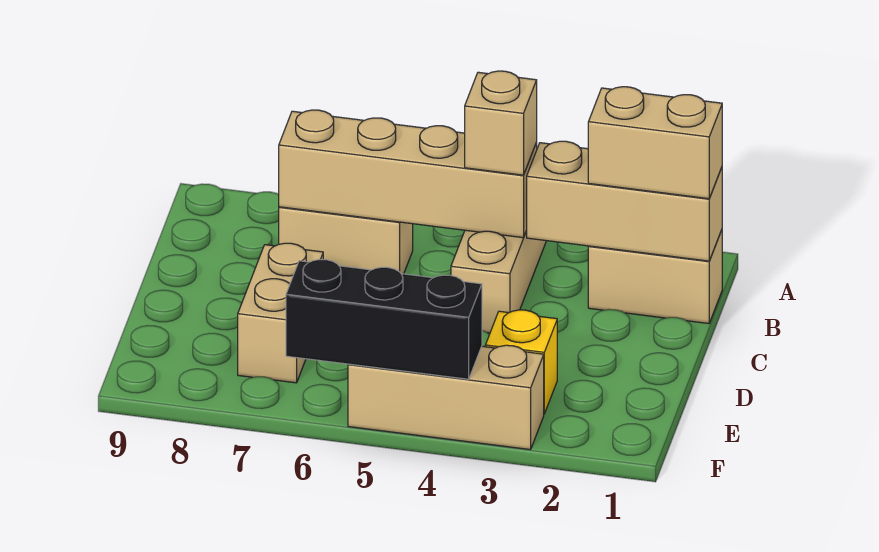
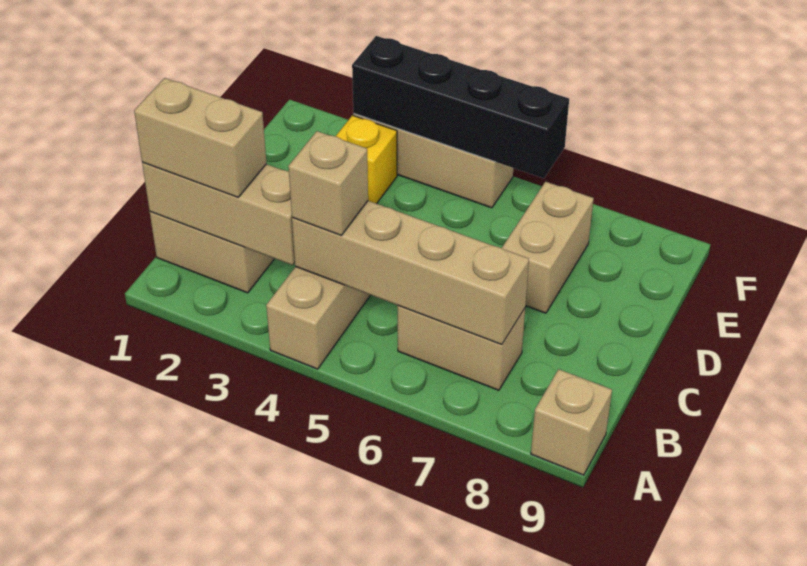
none -> tan 1x1 brick [531,369,612,475]
black 1x3 brick [286,260,482,379] -> black 1x4 brick [352,36,569,178]

